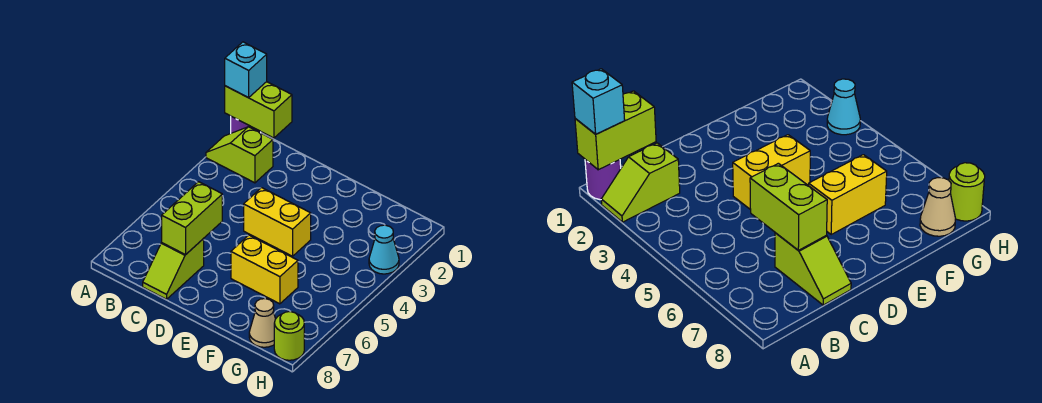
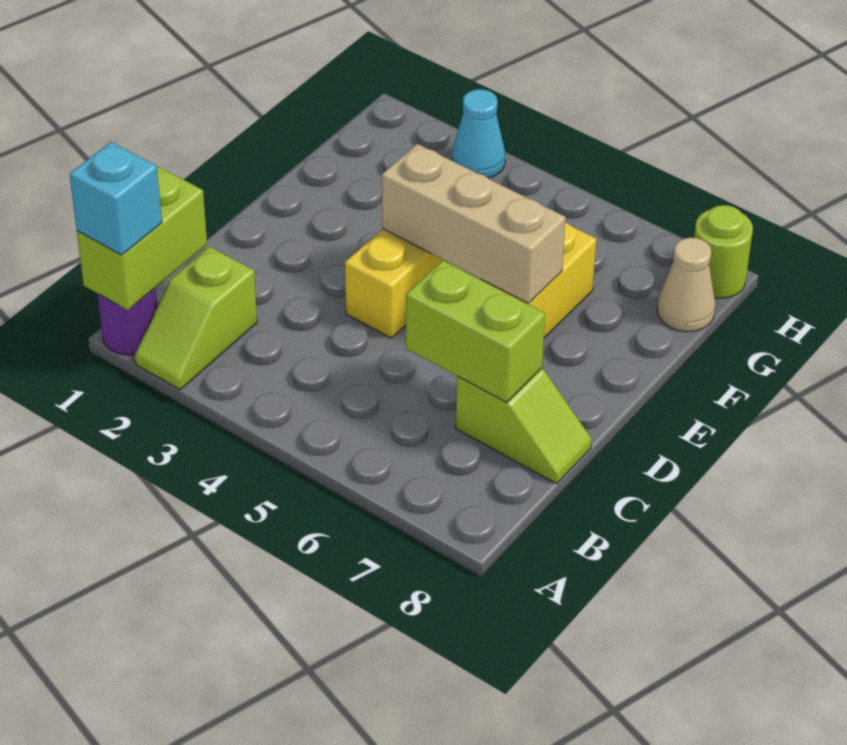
none -> tan 1x3 brick [382,144,566,303]

